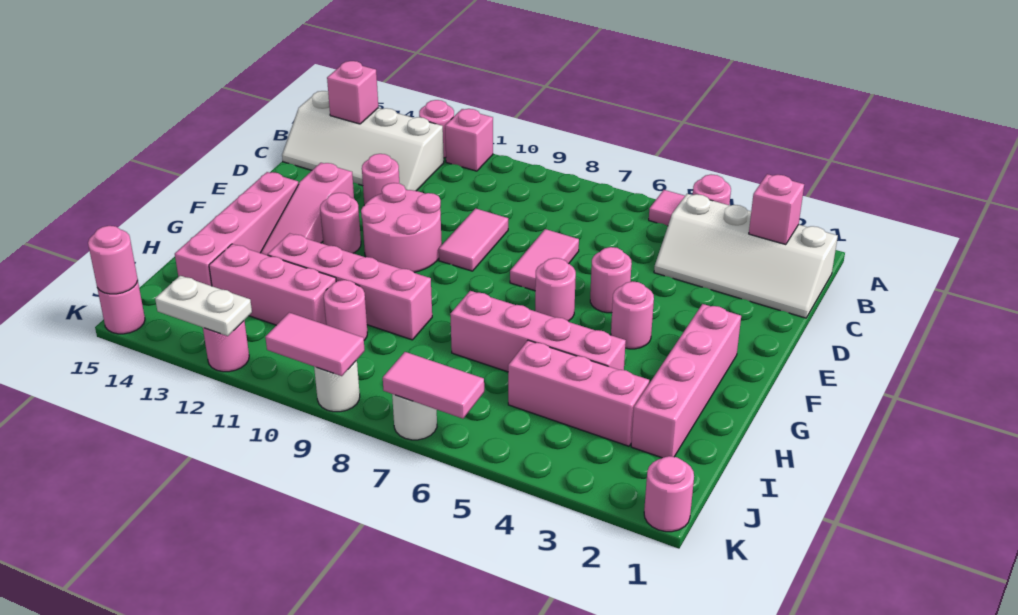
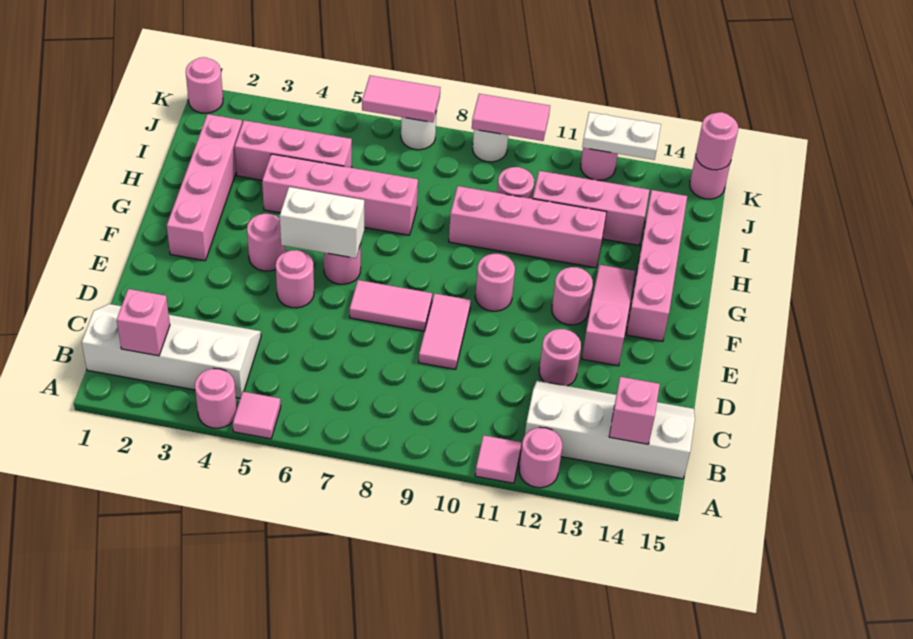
pink 1x1 brick [445,109,493,171] -> pink 1x1 tile [475,435,522,483]
pink 1x2 tile [510,229,579,291] -> pink 1x2 tile turned to [350,280,432,331]
pink 2x2 round brick [361,183,442,272] -> pink 1x1 round brick [475,254,515,311]
none -> white 1x2 brick [280,187,364,258]

